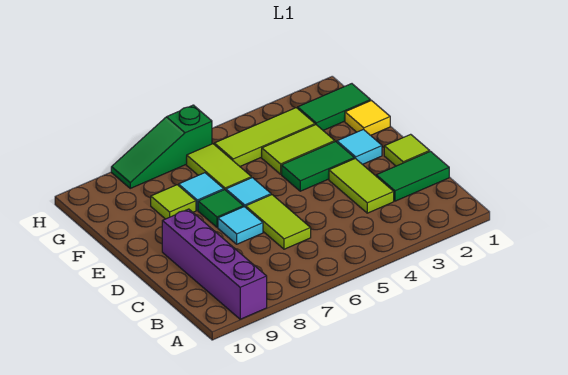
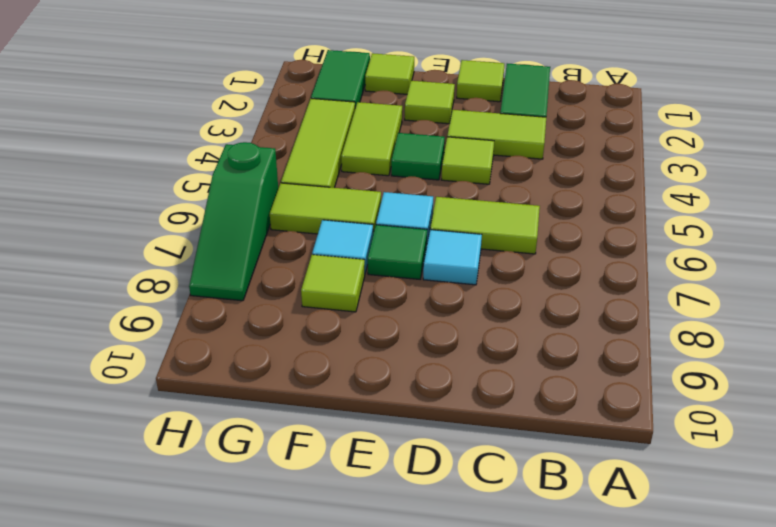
purple 1x4 brick [162,209,267,319] -> none
none -> lime 1x1 tile [441,137,494,184]
cyan 1x1 tile [337,129,382,164] -> lime 1x1 tile [405,81,455,124]
green 1x2 tile [282,142,354,191] -> green 1x1 tile [391,133,445,180]
yellow 1x1 tile [345,101,390,135] -> lime 1x1 tile [365,53,414,94]

